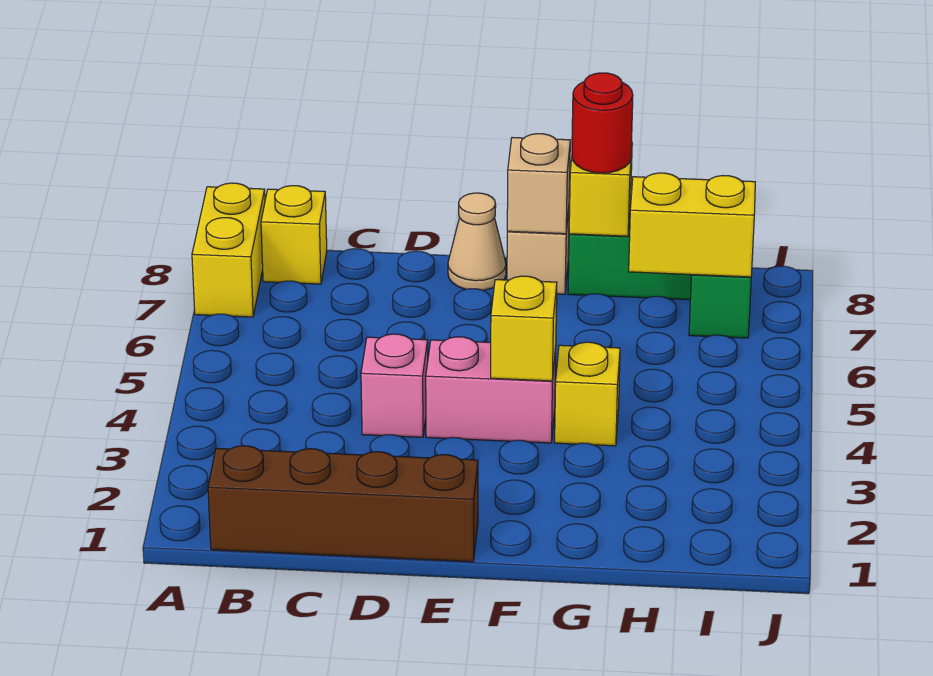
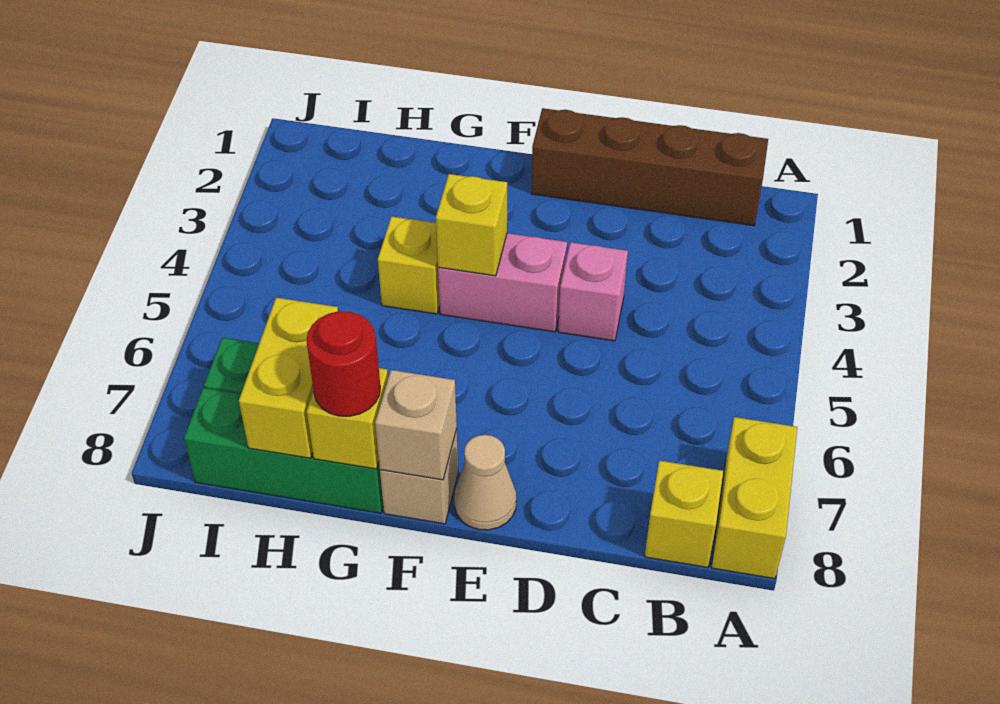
yellow 1x2 brick [629,173,755,277] -> yellow 1x2 brick turned to [239,298,338,458]

